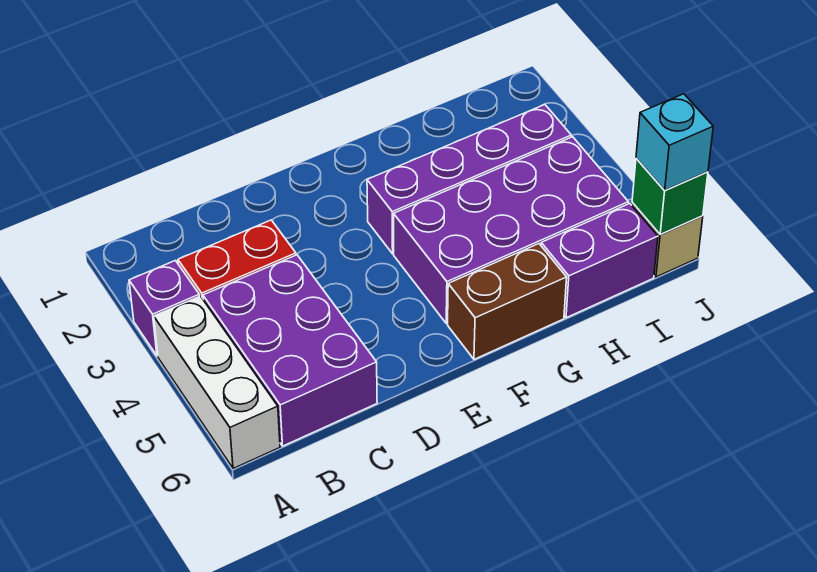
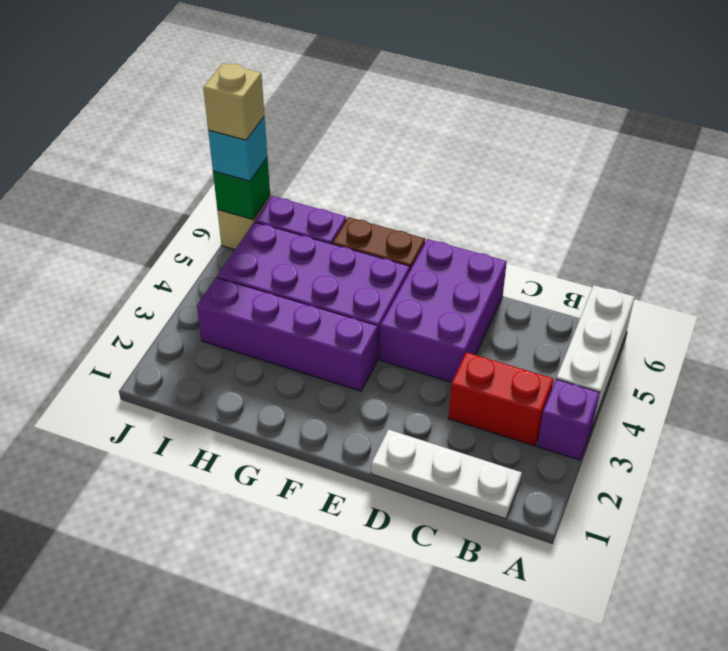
none -> white 1x3 plate [371,430,522,519]
purple 2x3 brick [203,255,377,446] -> purple 2x3 brick moved to [380,239,507,382]
none -> tan 1x1 brick [203,63,264,140]

